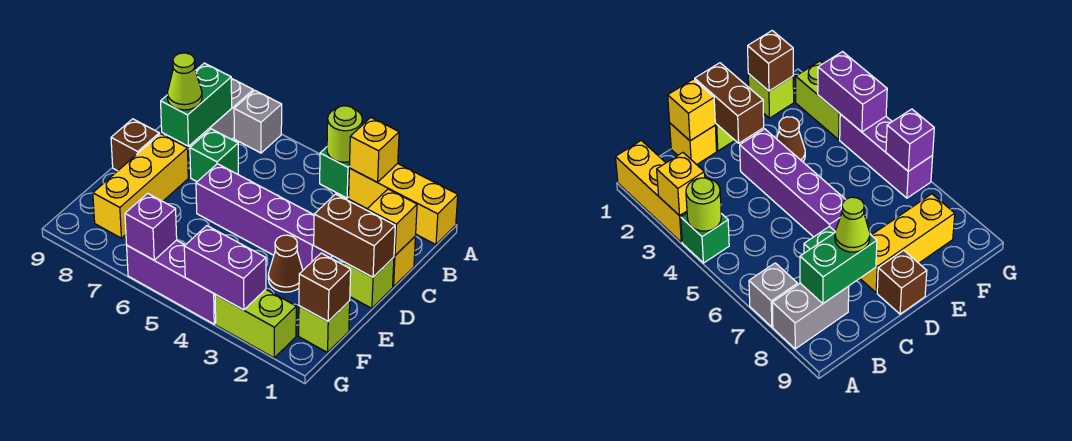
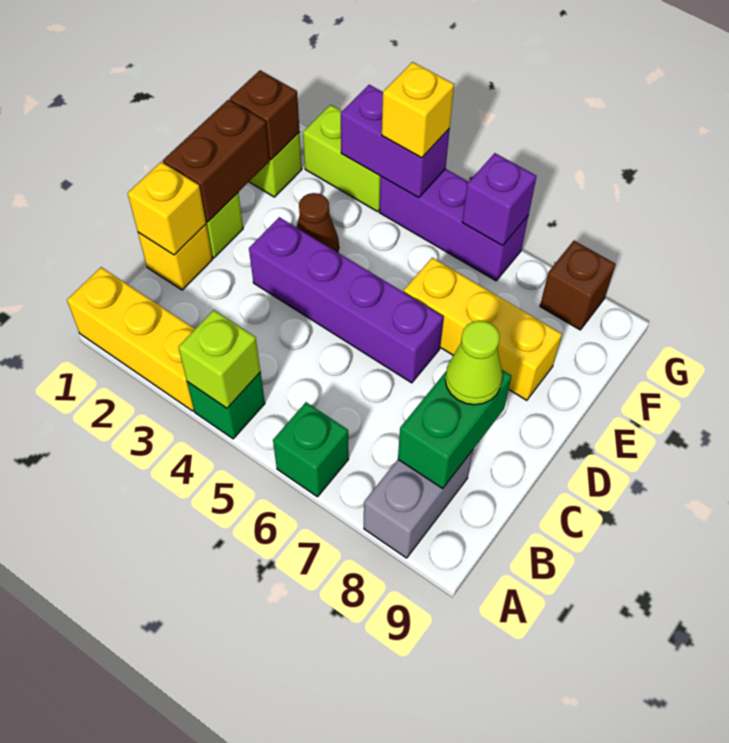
yellow 1x1 brick [349,118,399,182] -> yellow 1x1 brick moved to [382,62,454,158]
lime 1x1 round brick [327,106,362,162] -> lime 1x1 brick [178,310,261,408]
grey 1x1 brick [234,90,282,153] -> none
green 1x1 brick [190,129,238,182] -> green 1x1 brick moved to [273,402,349,497]
brown 1x2 brick [314,194,395,277] -> brown 1x2 brick turned to [163,100,269,222]
yellow 1x3 brick [93,134,188,238] -> yellow 1x3 brick turned to [404,258,562,400]
brown 1x1 brick [111,119,159,171] -> brown 1x1 brick moved to [540,241,616,330]

